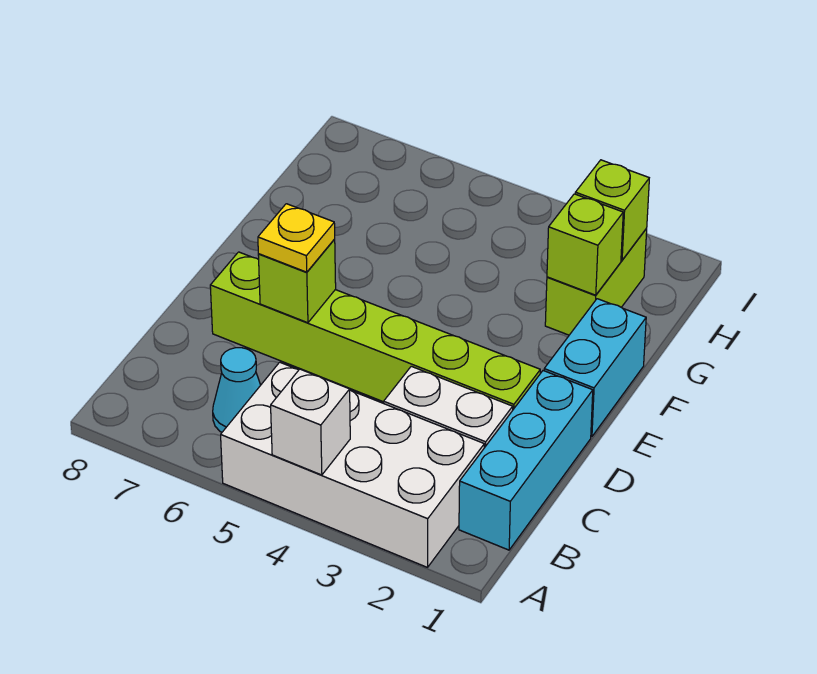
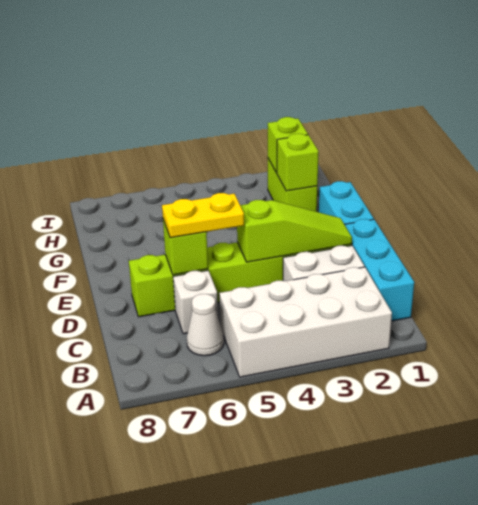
white 1x1 brick [271,369,350,475] -> white 1x1 brick moved to [173,270,218,334]
cyan 1x1 cone [213,348,261,432] -> white 1x1 cone [187,294,224,356]
none -> lime 1x3 slope [237,200,352,262]
yellow 1x1 plate [258,204,335,272] -> yellow 1x2 plate [162,193,244,238]

